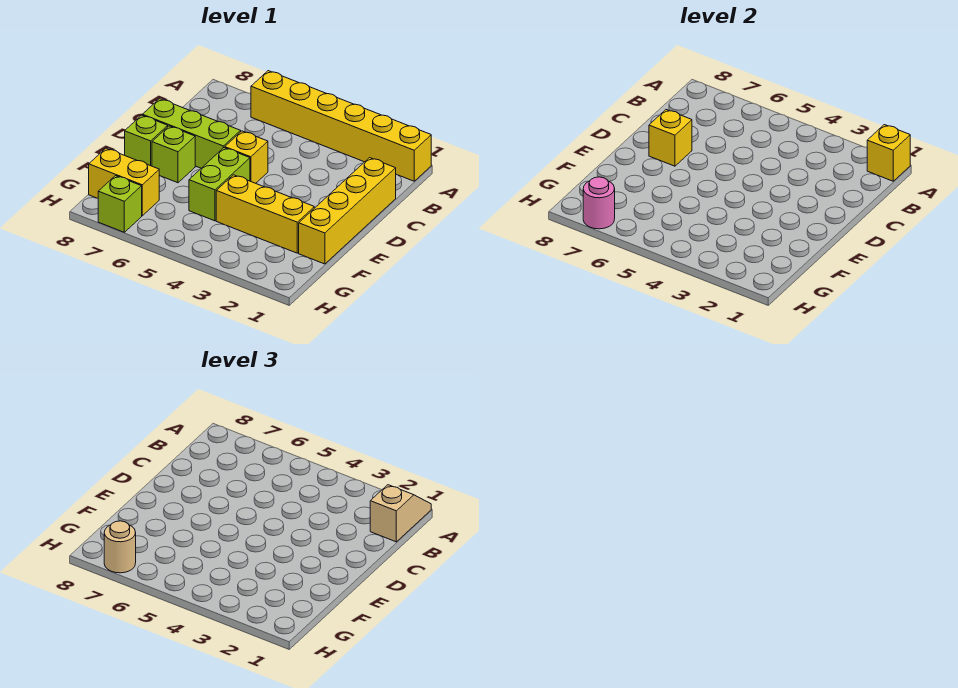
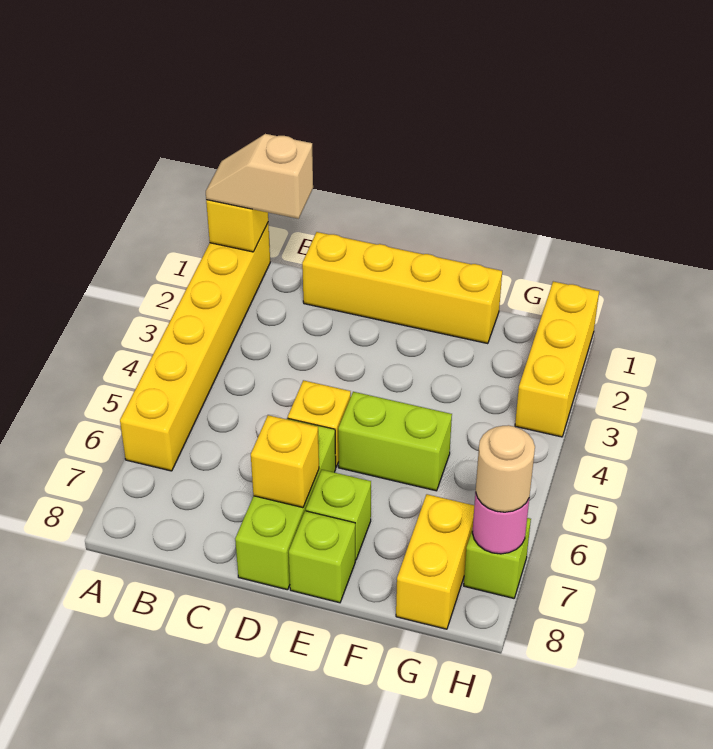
yellow 1x3 brick [216,175,314,253] -> yellow 1x3 brick moved to [515,281,599,437]

